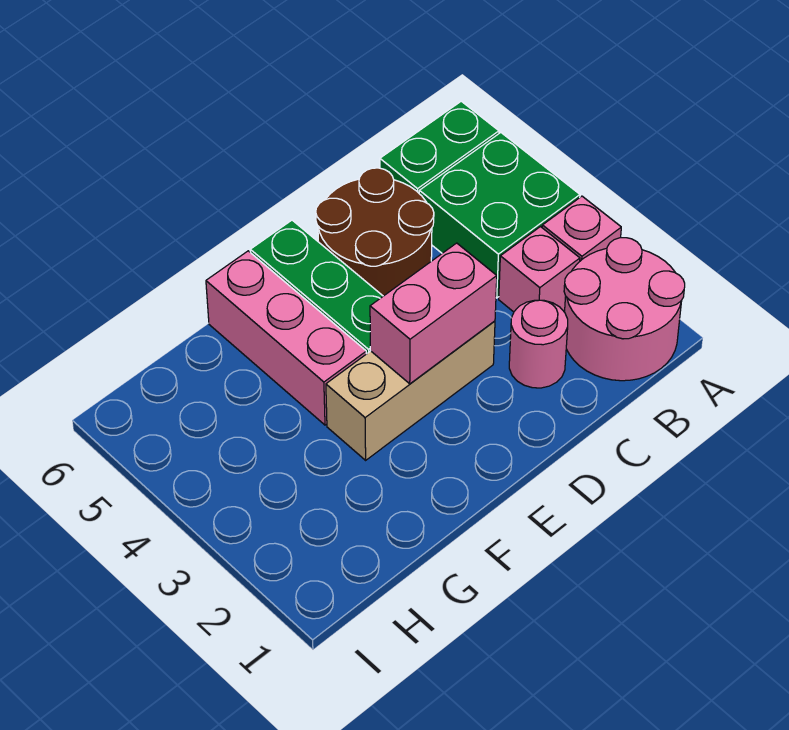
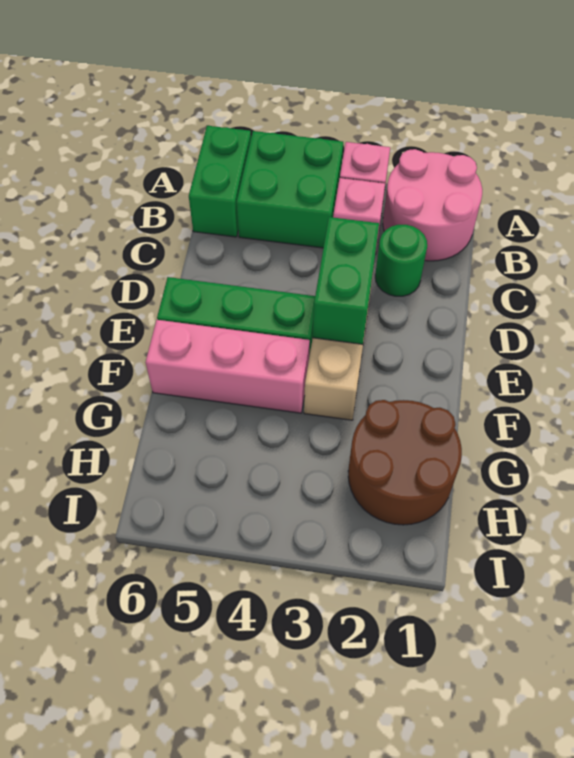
pink 1x1 round brick [509,300,568,388] -> green 1x1 round brick [375,225,427,296]
brown 2x2 round brick [316,168,434,296] -> brown 2x2 round brick moved to [348,400,462,525]
pink 1x2 brick [370,243,497,384] -> green 1x2 brick [313,217,379,344]

